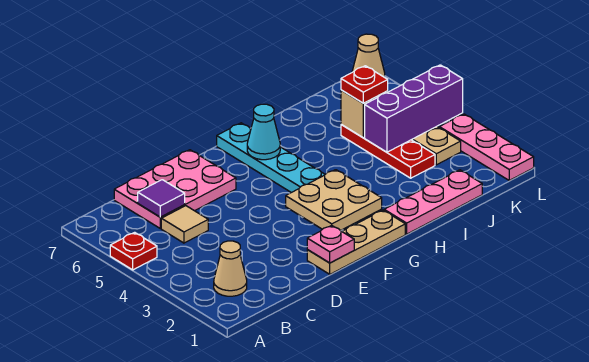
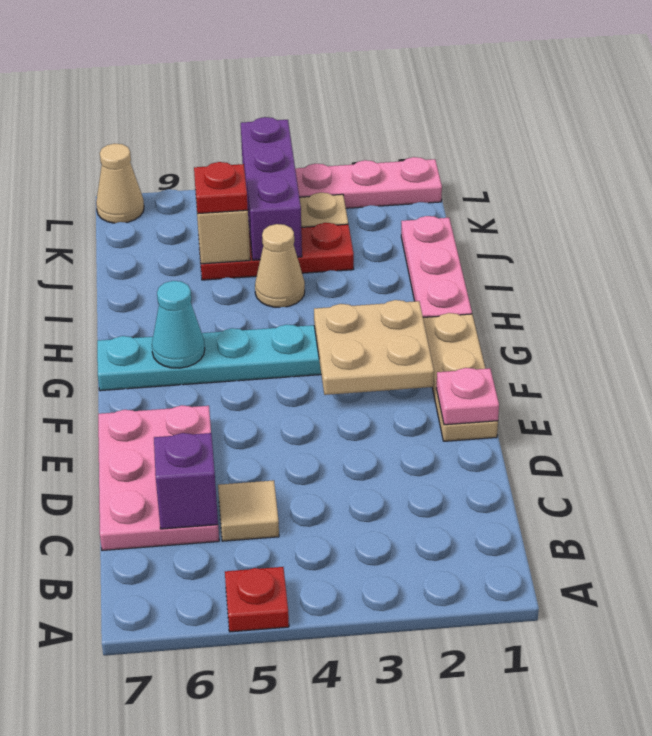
tan 1x1 cone [214,241,247,296] -> tan 1x1 cone moved to [255,224,305,307]
purple 1x1 tile [138,180,185,217] -> purple 1x1 brick [154,433,218,529]

